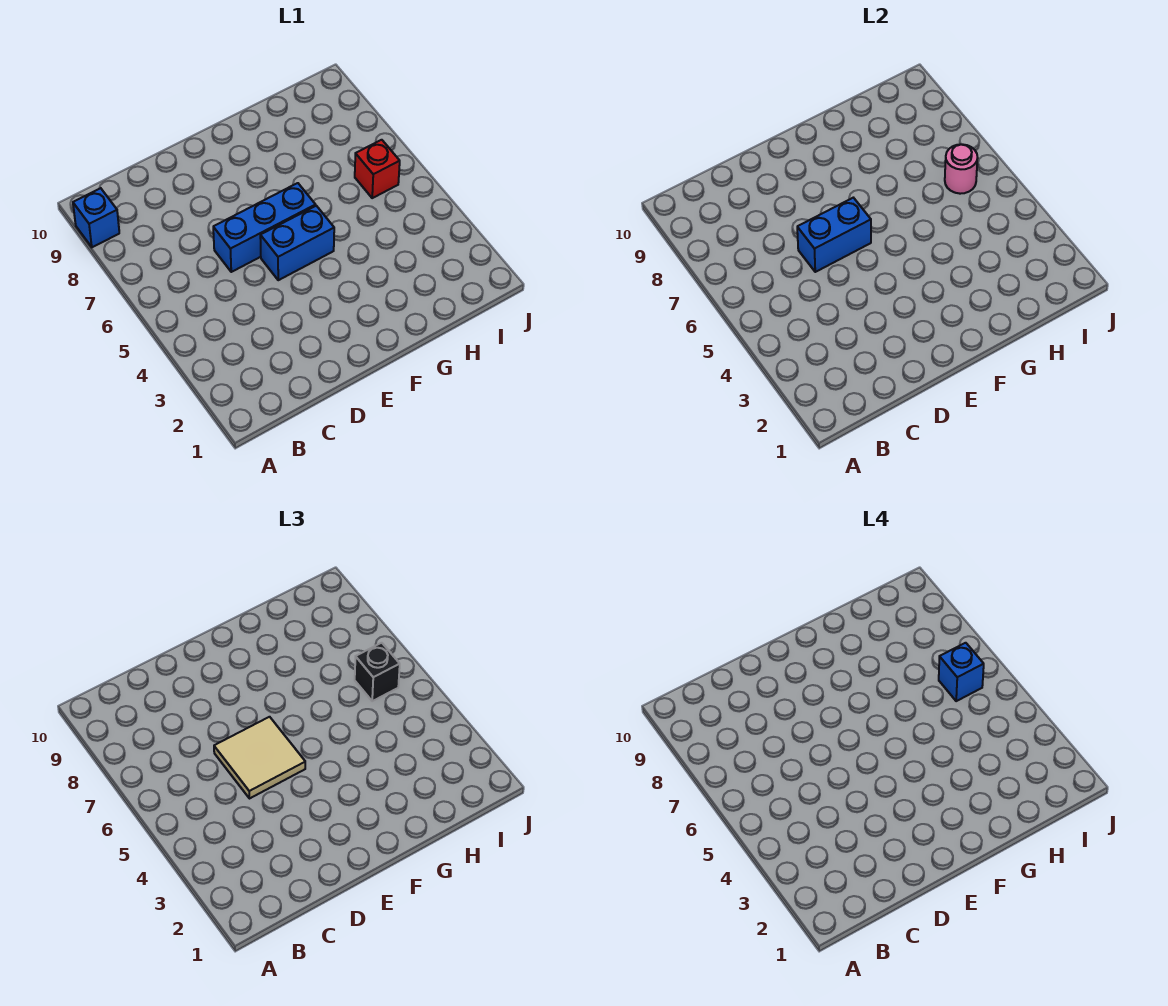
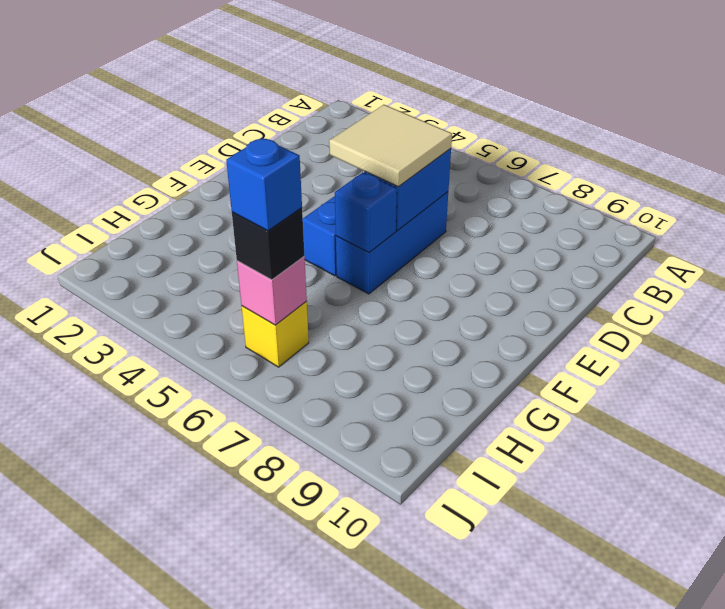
blue 1x1 brick [73,188,119,247] -> blue 1x1 brick moved to [335,173,397,252]
red 1x1 brick [355,140,400,198] -> yellow 1x1 brick [242,301,309,367]
pink 1x1 round brick [945,144,978,194] -> pink 1x1 brick [237,257,307,325]

